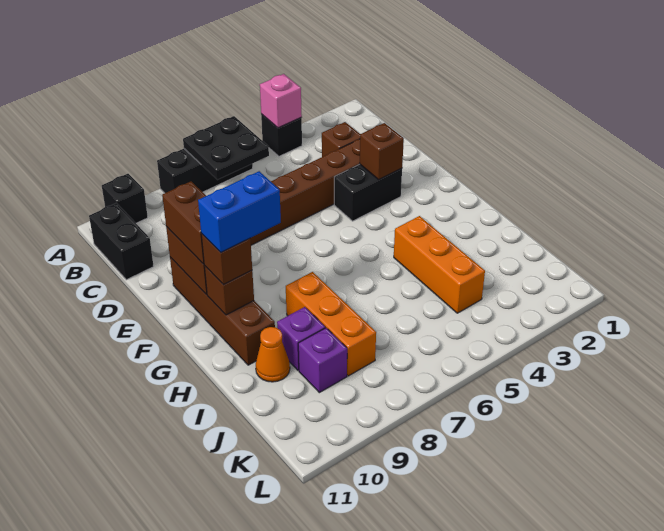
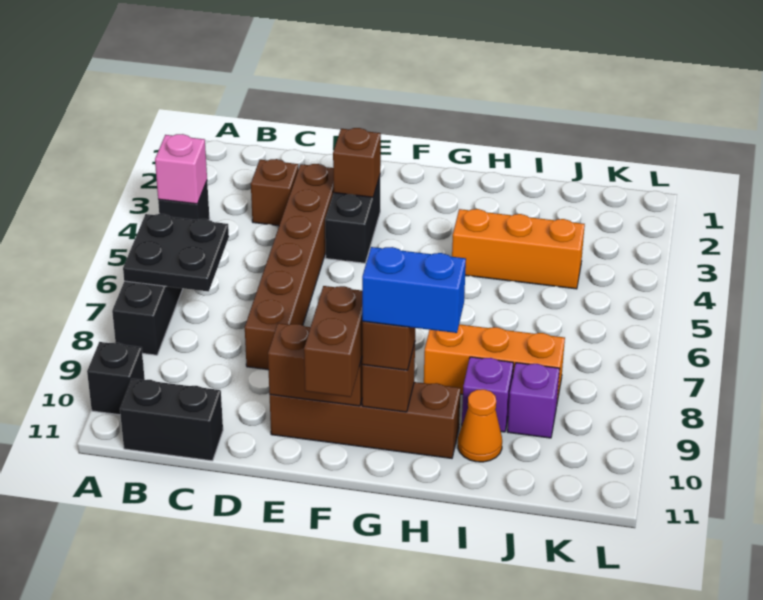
brown 1x2 brick [162,181,206,264] -> brown 1x2 brick turned to [304,286,363,397]
blue 1x2 brick [198,171,281,252] -> blue 1x2 brick turned to [362,247,466,333]

